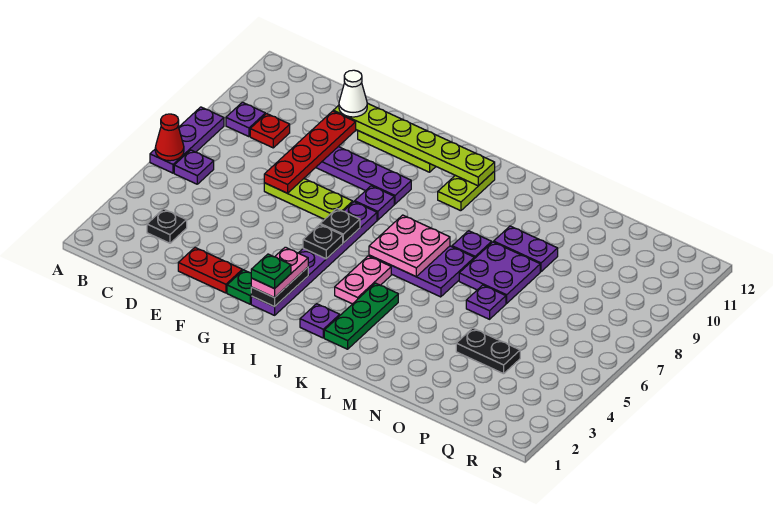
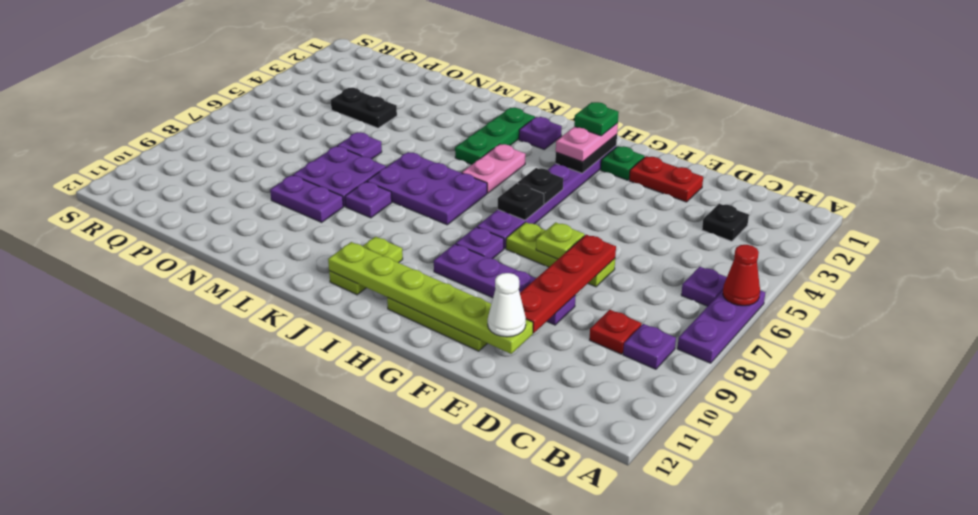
none -> lime 1x1 plate [536,222,585,259]
pink 2x2 plate [369,215,450,276] -> none

